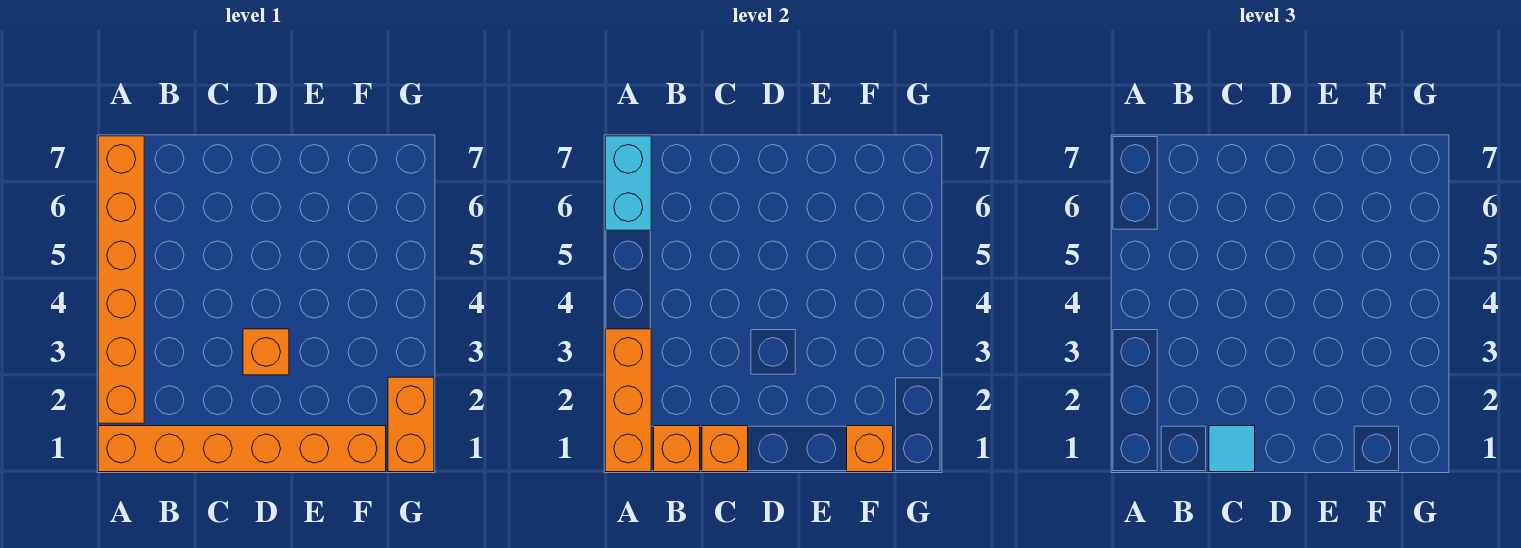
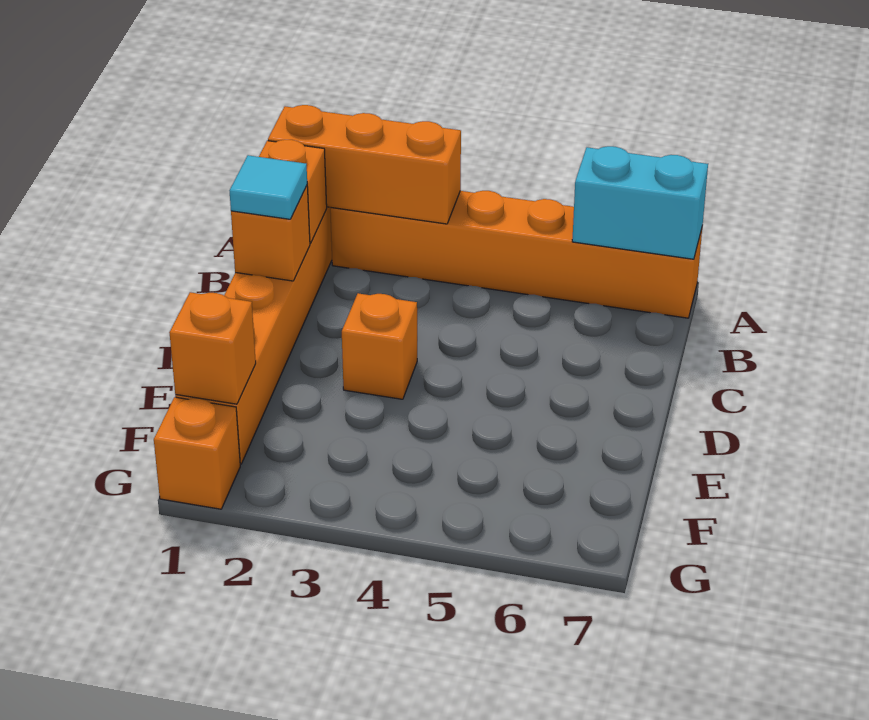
orange 1x2 brick [388,377,434,472] -> orange 1x1 brick [154,397,240,509]

